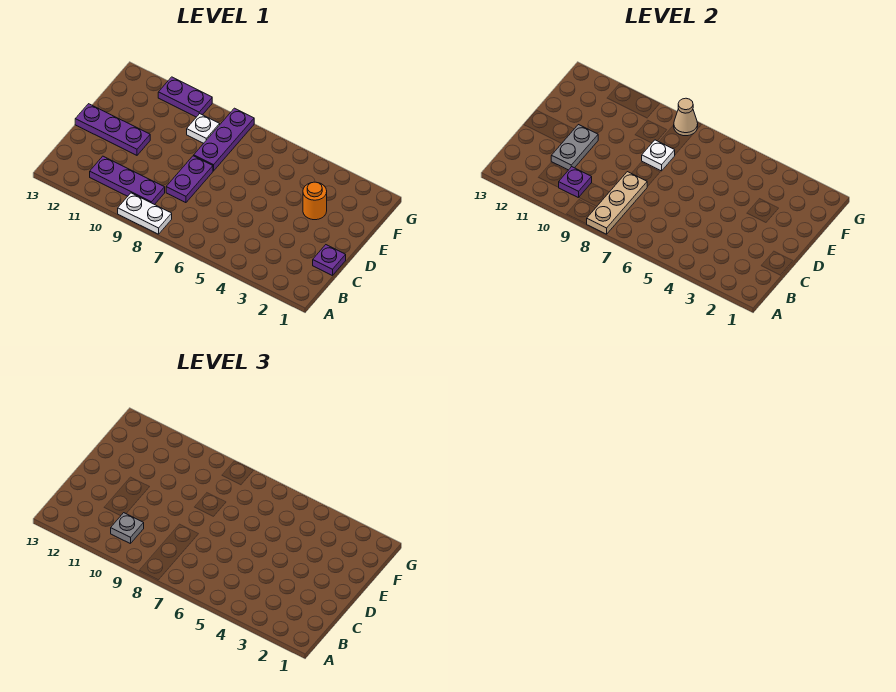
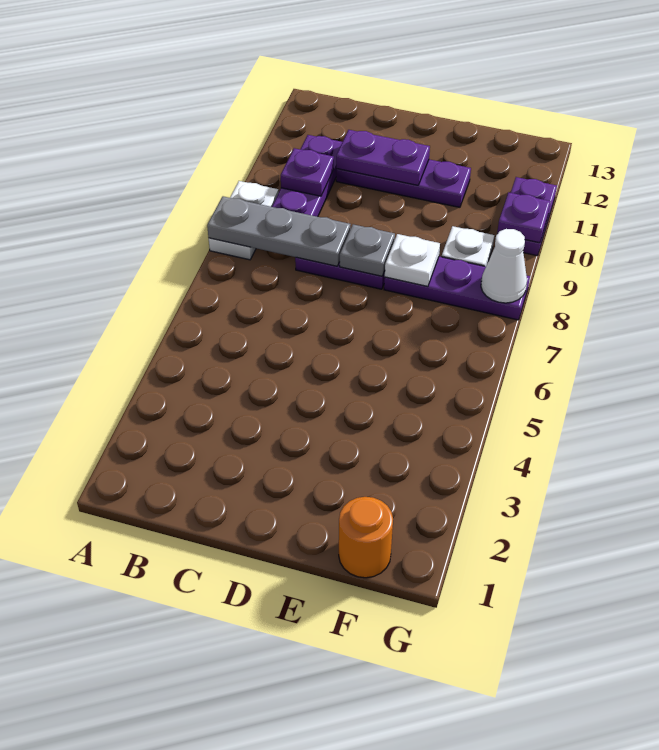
tan 1x3 plate [587,172,647,234] -> grey 1x3 plate [207,196,351,266]
grey 1x1 plate [111,513,144,544] -> grey 1x1 plate moved to [340,224,395,276]
purple 1x1 plate [313,245,346,276] -> purple 1x1 plate moved to [497,192,551,243]
grey 1x2 plate [551,125,598,170] -> purple 1x2 plate [336,130,430,185]
purple 1x3 plate [75,104,150,155] -> purple 1x3 plate turned to [336,160,471,207]
orange 1x1 round brick [303,182,327,220] -> orange 1x1 round brick moved to [339,497,393,578]
tan 1x1 cone [674,98,698,136] -> white 1x1 cone [481,229,527,303]

